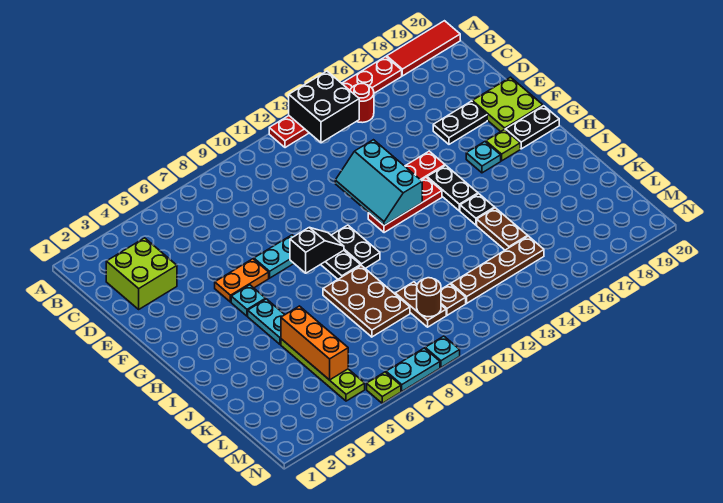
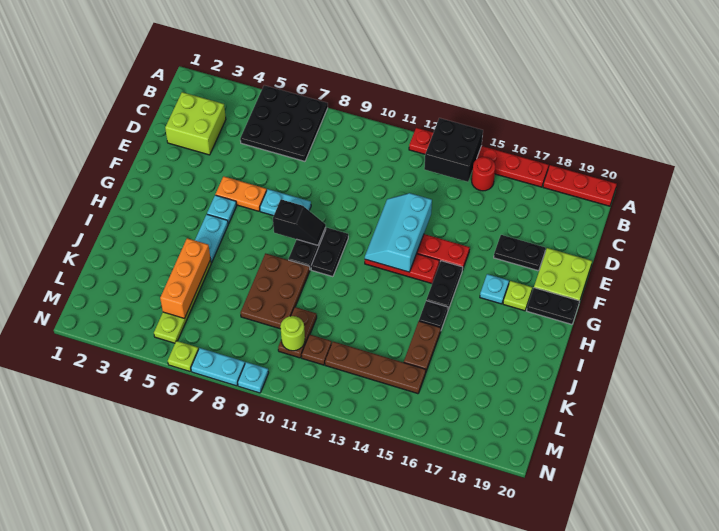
none -> black 3x3 plate [240,85,328,161]
red 1x3 tile [387,21,460,76] -> red 1x3 plate [543,165,617,206]
brown 1x1 round brick [417,278,441,317] -> lime 1x1 round brick [280,316,305,351]

